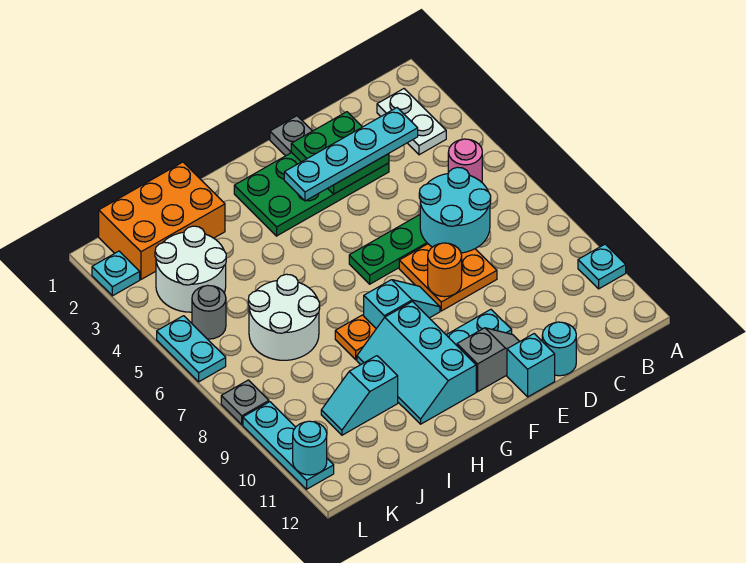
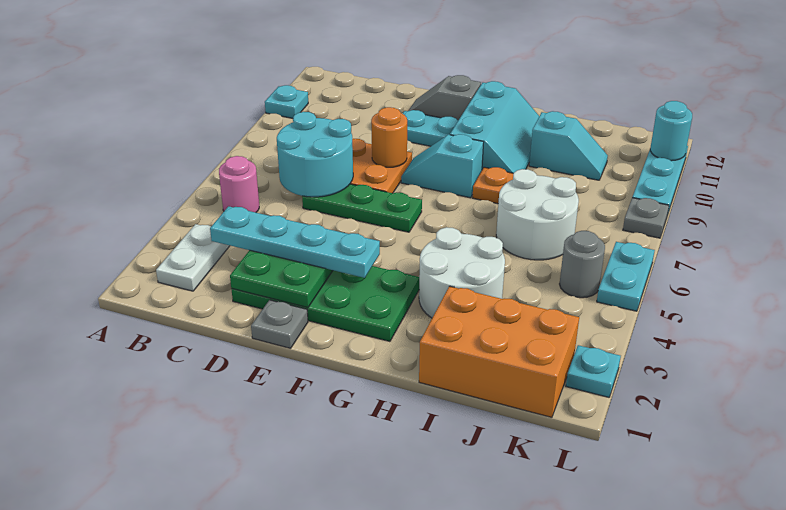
cyan 1x1 round brick [542,322,576,376] -> none
cyan 1x1 brick [507,334,555,397] -> none
white 2x2 round brick [155,226,226,312] -> white 2x2 round brick moved to [419,227,505,318]

